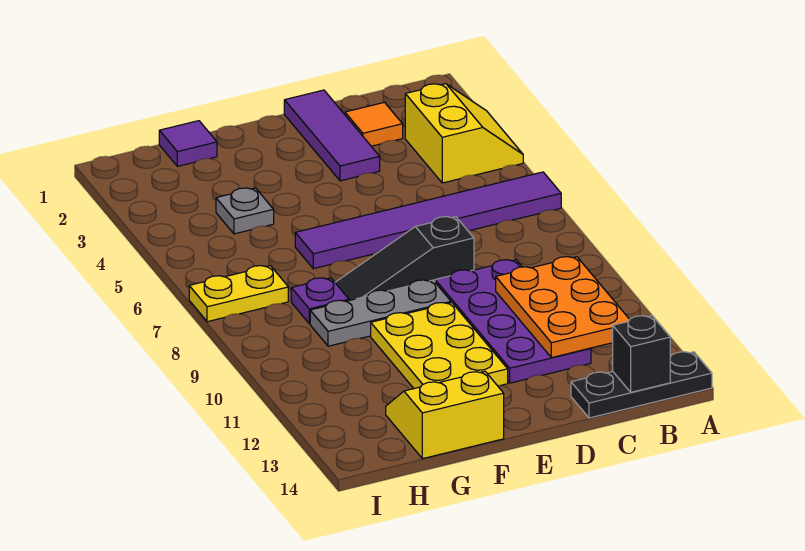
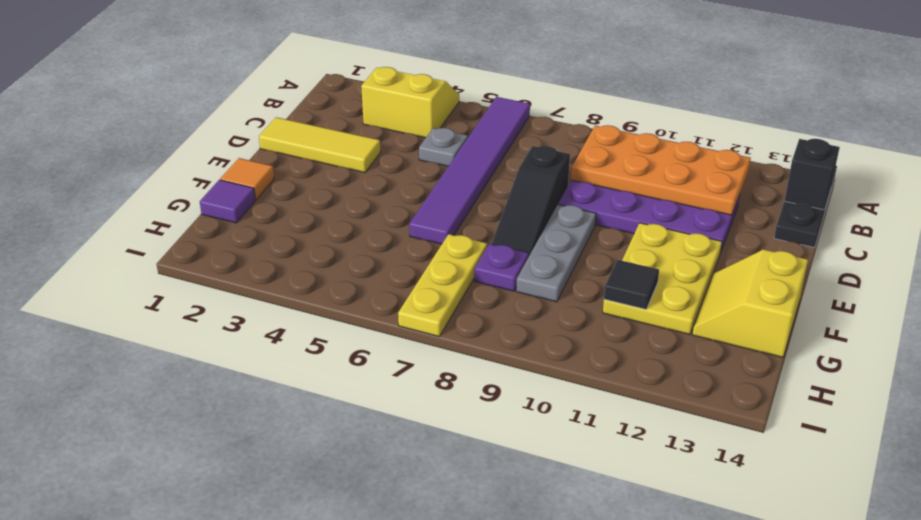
orange 2x3 plate [496,257,630,358] -> orange 2x4 plate [571,125,751,215]
orange 1x1 tile [345,102,403,146] -> orange 1x1 tile moved to [220,158,274,200]
purple 1x3 tile [284,90,380,181] -> yellow 1x3 tile [259,117,381,173]
yellow 2x3 plate [371,303,508,389] -> yellow 2x3 plate turned to [603,223,722,334]
grey 1x1 plate [216,188,274,234] -> grey 1x1 plate moved to [419,128,468,166]
none -> black 1x1 tile [604,260,659,309]
yellow 1x2 plate [189,266,288,322] -> yellow 1x3 plate [398,234,487,337]

